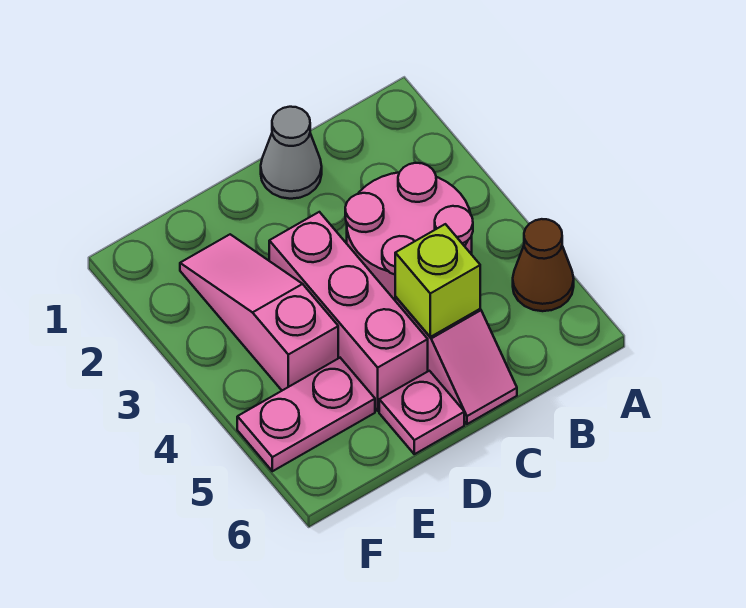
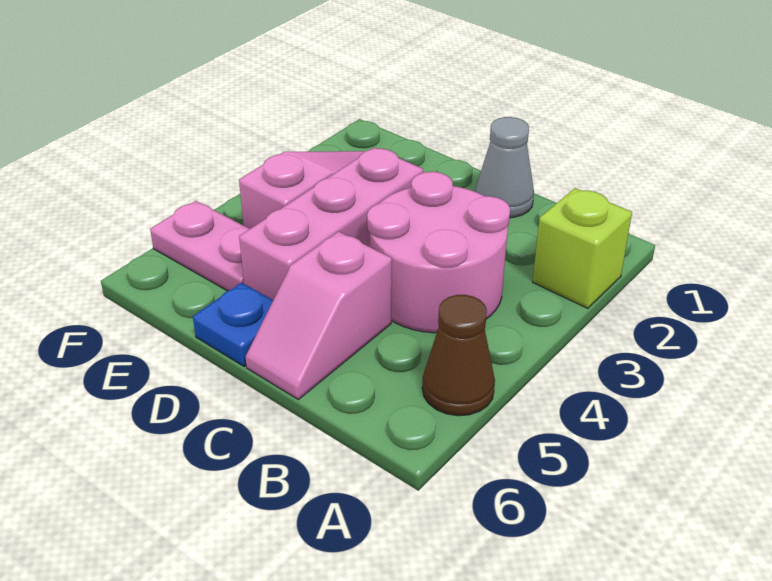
lime 1x1 brick [395,224,480,337] -> lime 1x1 brick moved to [533,188,632,308]
pink 1x1 plate [379,371,464,454] -> blue 1x1 plate [193,282,273,367]

